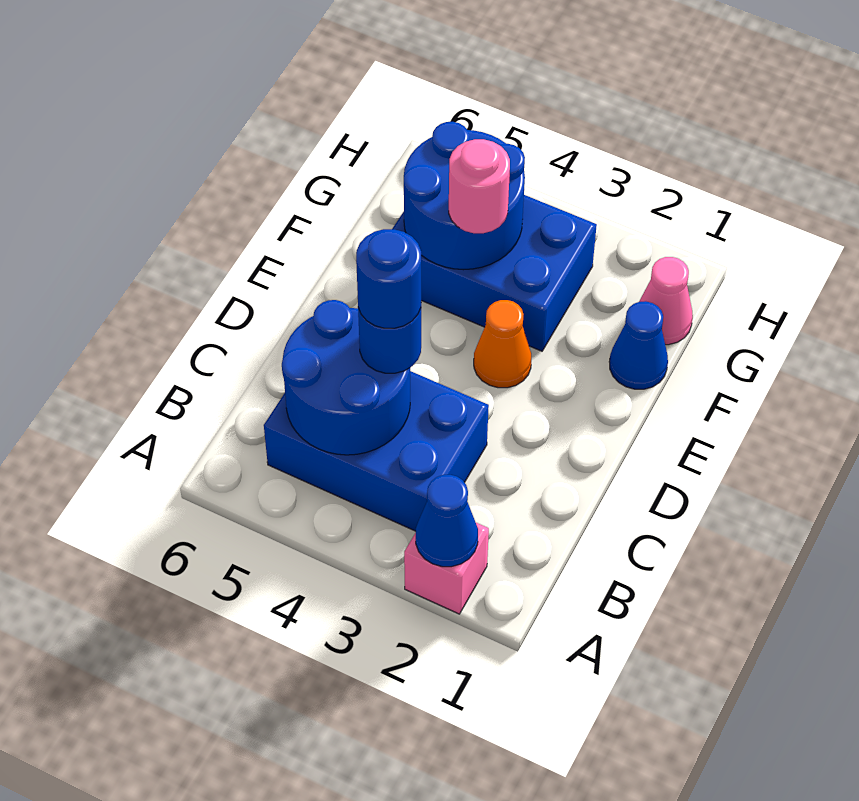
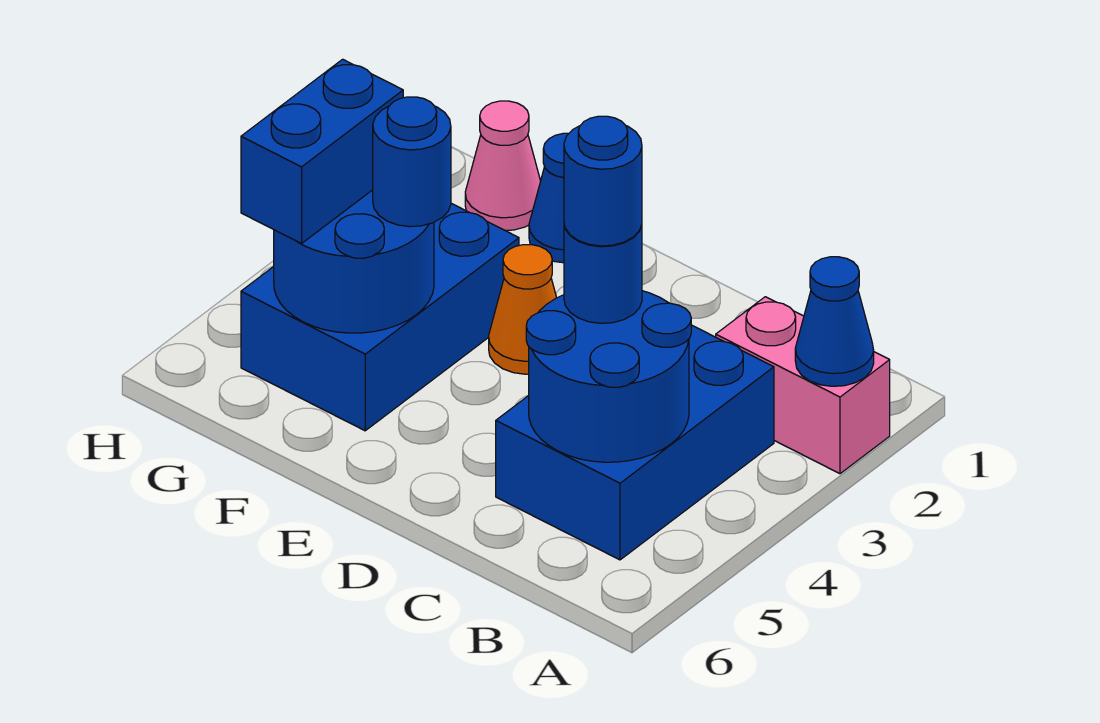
pink 1x1 brick [404,523,489,614] -> pink 1x2 brick [716,297,890,474]
pink 1x1 round brick [449,139,510,233] -> blue 1x1 round brick [373,97,451,227]
none -> blue 1x2 brick [241,59,403,244]

